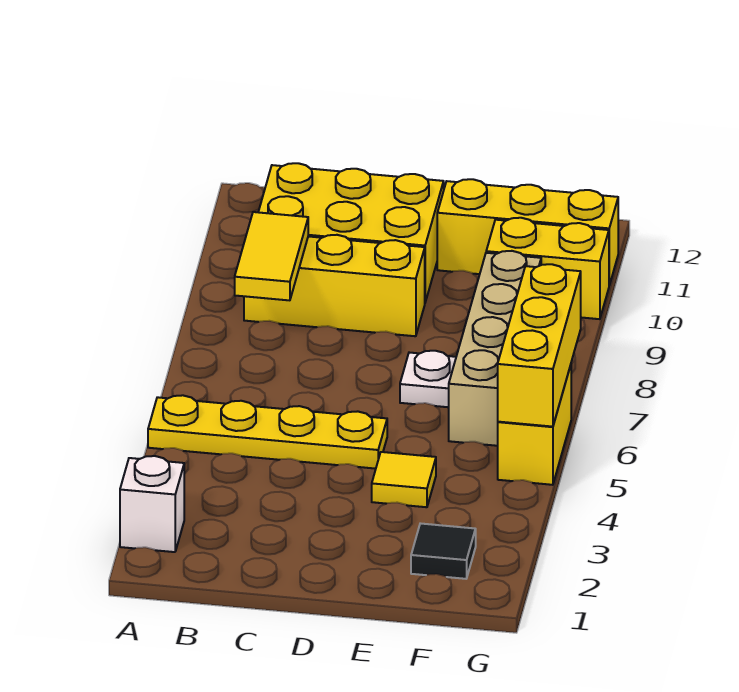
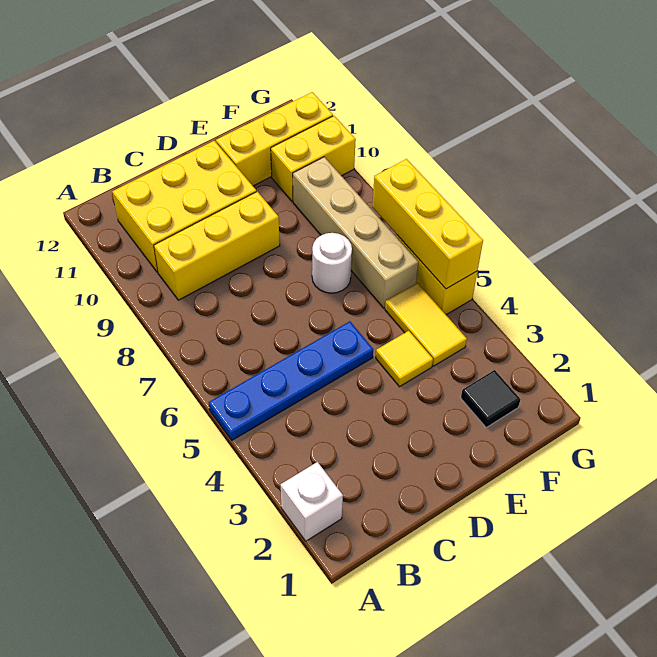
yellow 1x4 plate [148,395,387,469] -> blue 1x4 plate [209,321,373,440]
yellow 1x2 tile [235,212,308,300] -> yellow 1x2 tile moved to [385,283,467,366]
white 1x1 plate [400,351,456,407] -> white 1x1 round brick [312,233,352,293]

